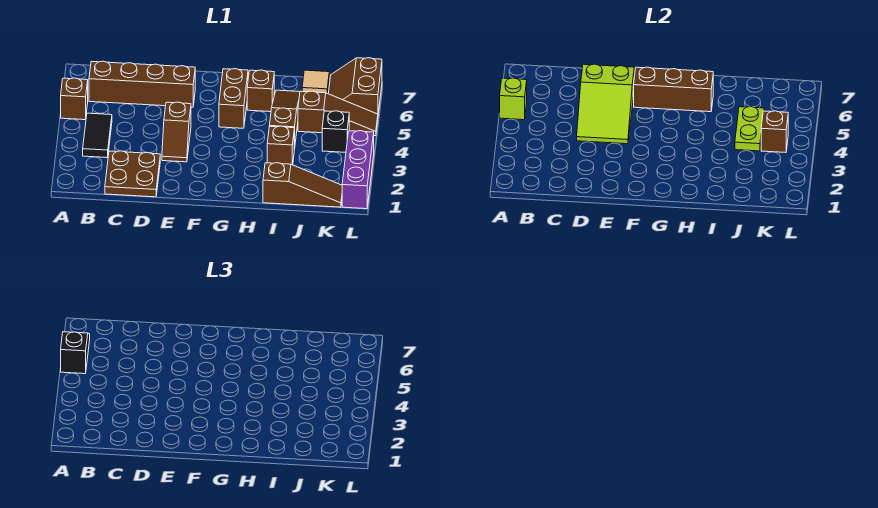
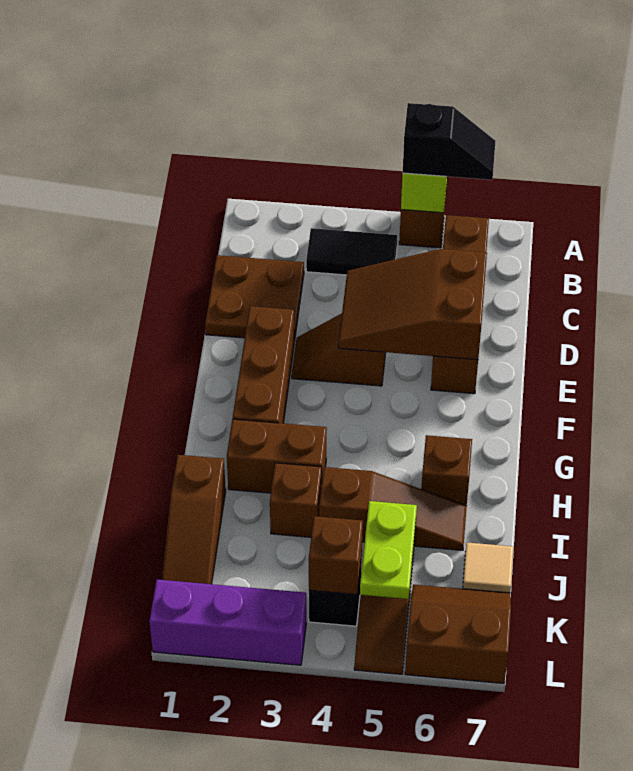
lime 2x3 slope [577,64,634,144] -> brown 2x3 slope [338,249,487,360]
brown 1x3 brick [634,67,713,112] -> brown 1x3 brick moved to [233,306,294,423]
brown 1x2 brick [219,69,248,128] -> brown 1x2 brick moved to [227,419,327,493]
lime 1x2 plate [735,107,764,151] -> lime 1x2 plate turned to [360,501,417,599]

